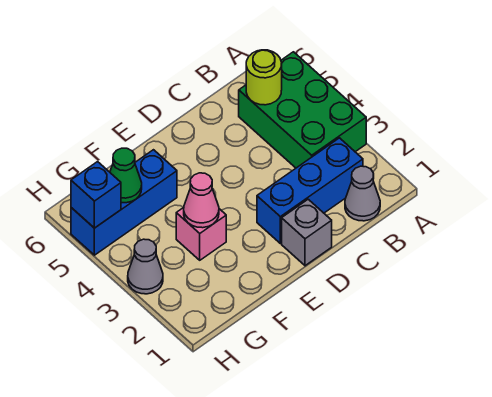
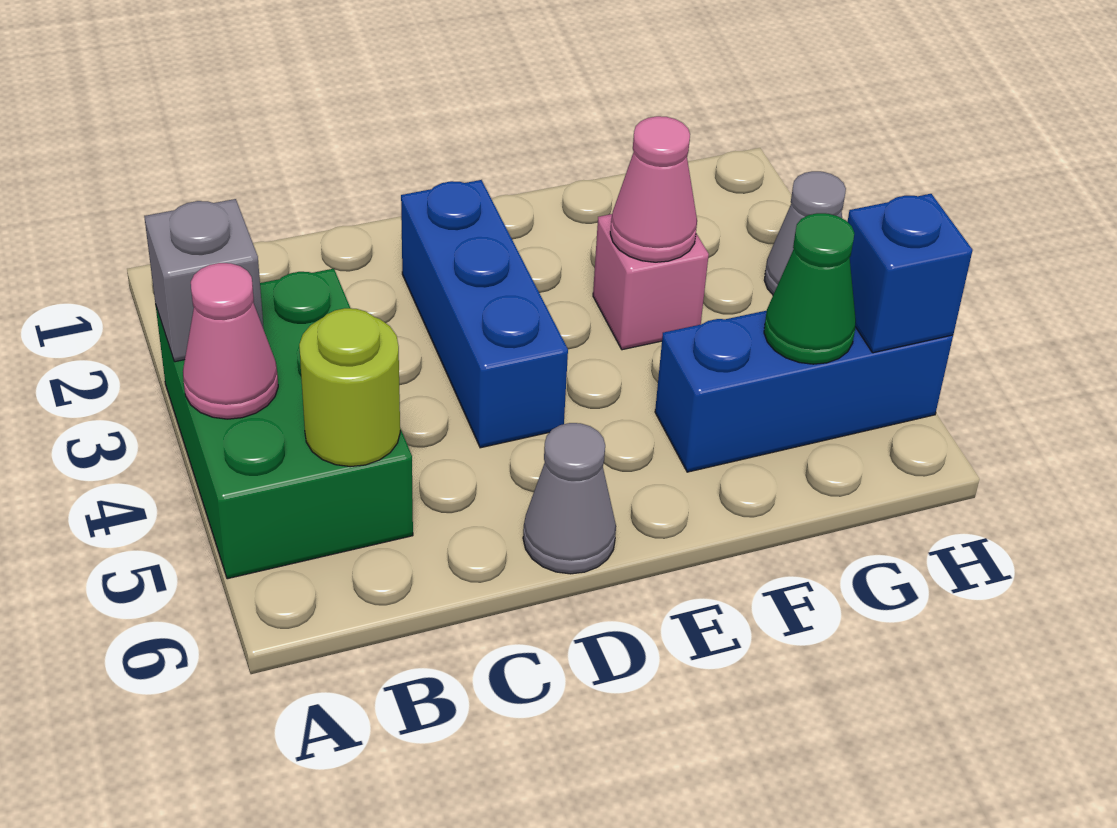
none -> pink 1x1 cone [183,263,278,419]
grey 1x1 cone [345,166,380,221] -> grey 1x1 cone moved to [523,423,616,574]
blue 1x3 brick [257,138,363,243] -> blue 1x3 brick turned to [401,180,568,448]
grey 1x1 brick [282,199,332,266] -> grey 1x1 brick moved to [144,199,264,362]

